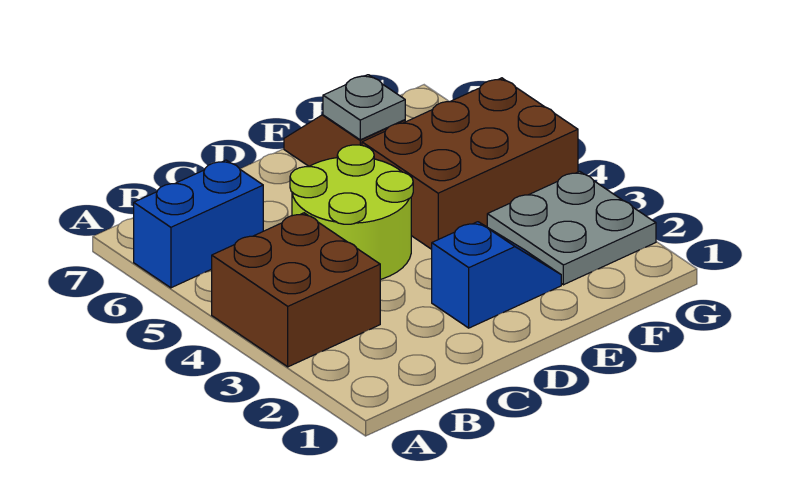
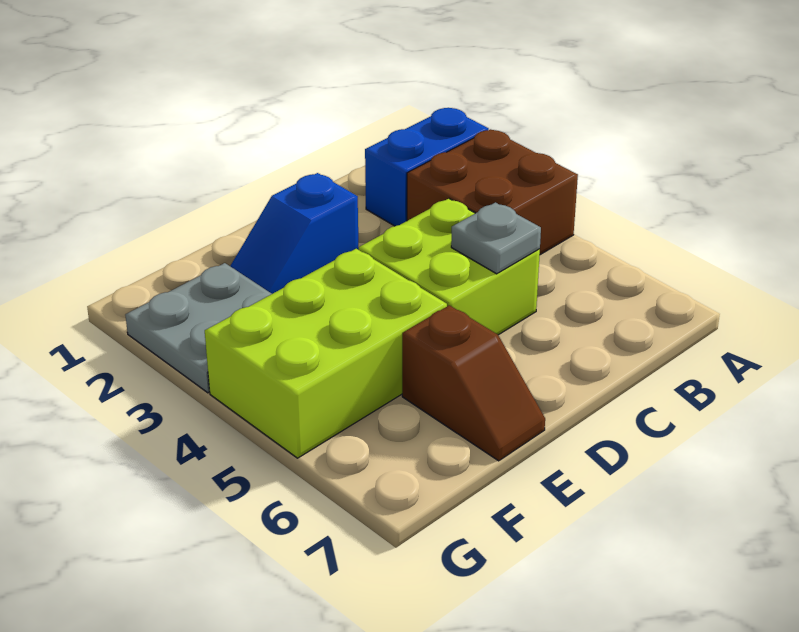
blue 1x2 brick [134,160,263,288] -> blue 1x2 brick moved to [365,108,489,226]
lime 2x2 round brick [290,145,413,279] -> lime 2x2 brick [359,199,540,335]
brown 2x3 brick [362,78,578,249] -> lime 2x3 brick [205,249,447,458]
grey 1x1 plate [323,75,405,140] -> grey 1x1 plate moved to [451,202,541,274]

